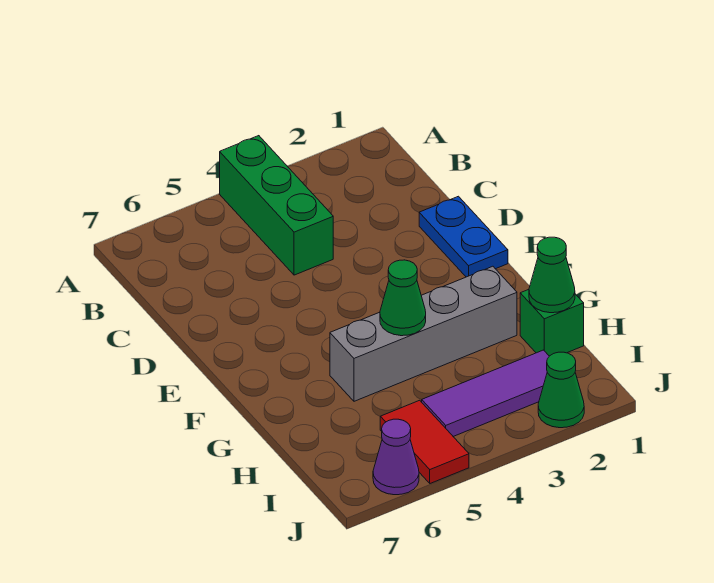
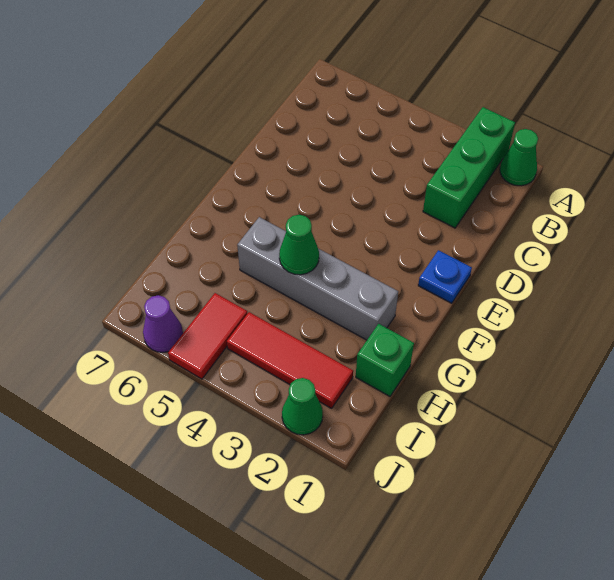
green 1x3 brick [220,136,333,275] -> green 1x3 brick moved to [423,107,515,228]
blue 1x2 plate [419,196,508,277] -> blue 1x1 plate [418,250,472,303]
green 1x1 cone [529,237,575,313] -> green 1x1 cone moved to [500,129,538,186]
purple 1x3 tile [422,350,549,436] -> red 1x3 tile [227,312,353,408]

